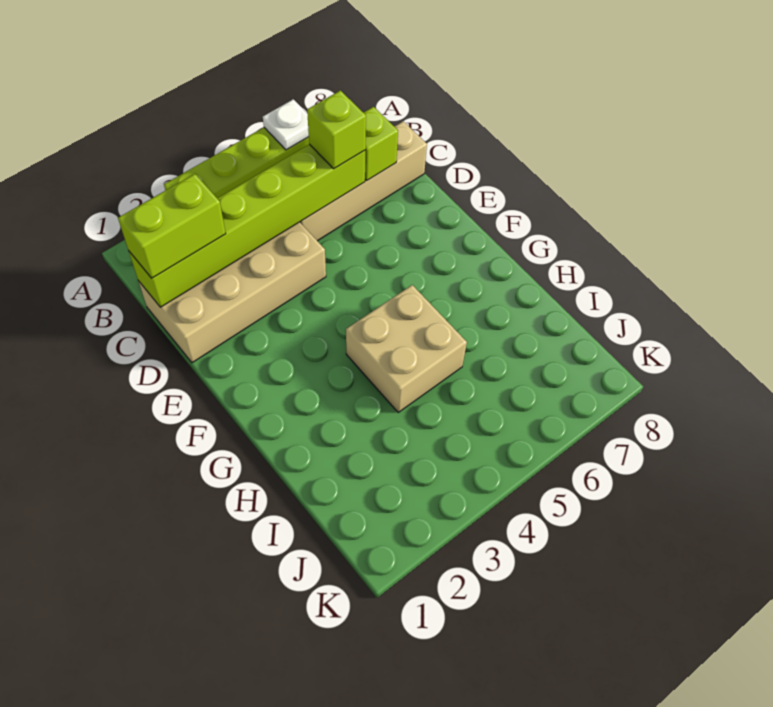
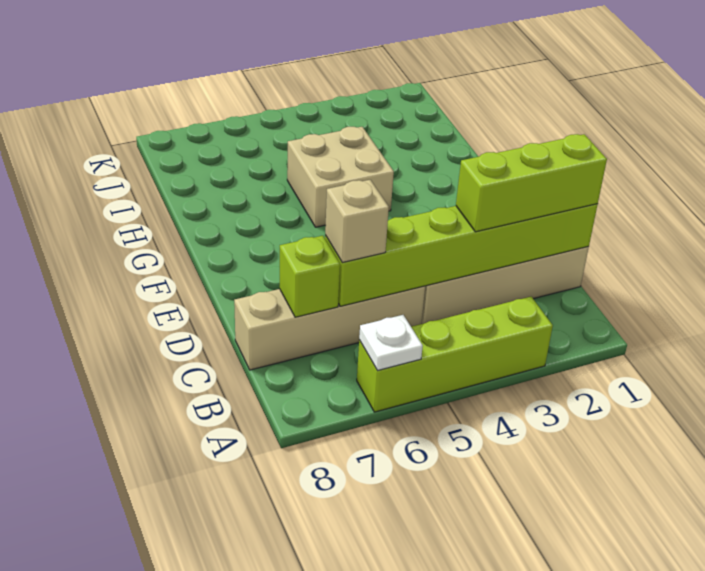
lime 1x2 brick [118,174,226,278] -> lime 1x3 brick [456,134,607,232]
lime 1x1 brick [307,90,366,169] -> tan 1x1 brick [325,180,389,263]

